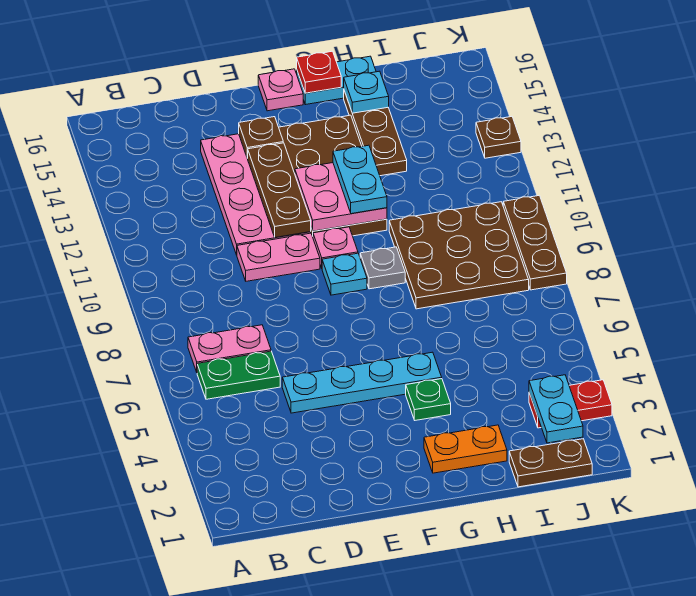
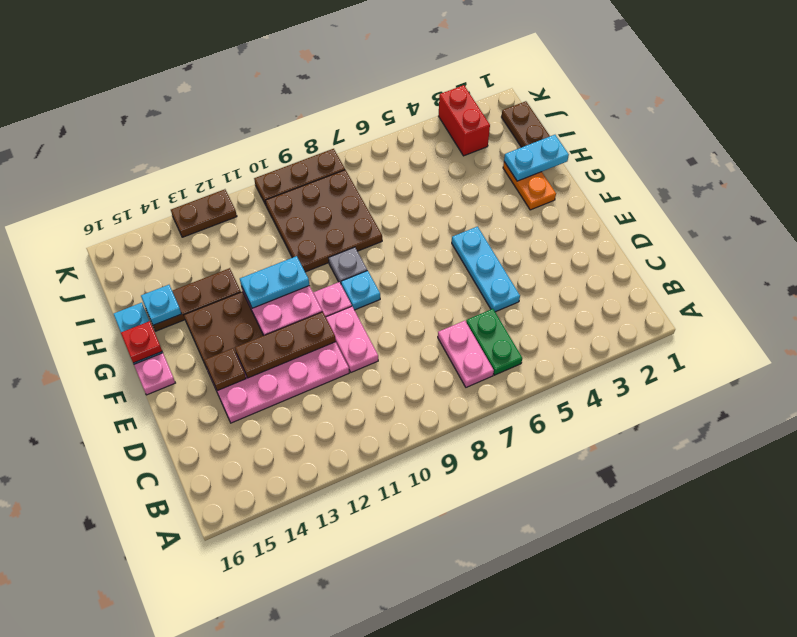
cyan 1x4 plate [282,352,442,413] -> cyan 1x3 plate [452,227,520,312]
green 1x1 plate [406,379,451,420] -> none
cyan 1x2 plate [529,375,583,443] -> cyan 1x2 plate moved to [504,135,569,181]
red 1x2 plate [529,380,612,428] -> red 1x2 brick [439,85,490,156]
brown 1x1 plate [476,117,521,158] -> brown 1x2 plate [171,189,237,237]

